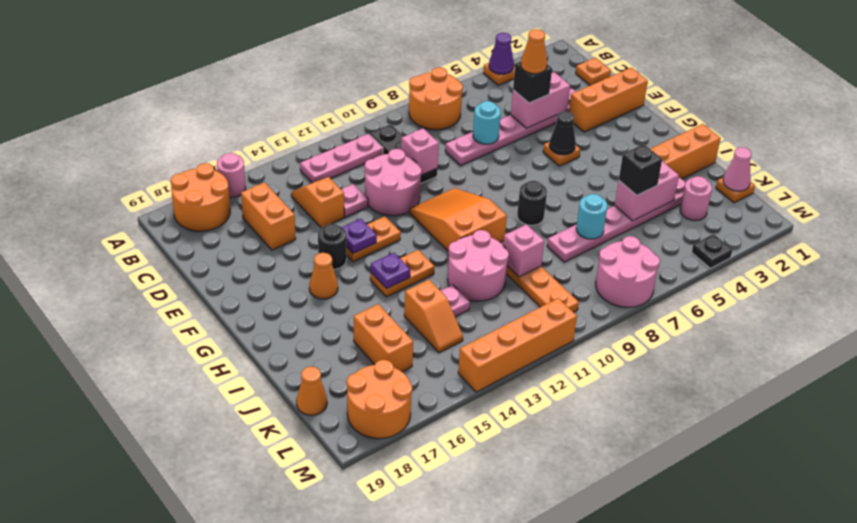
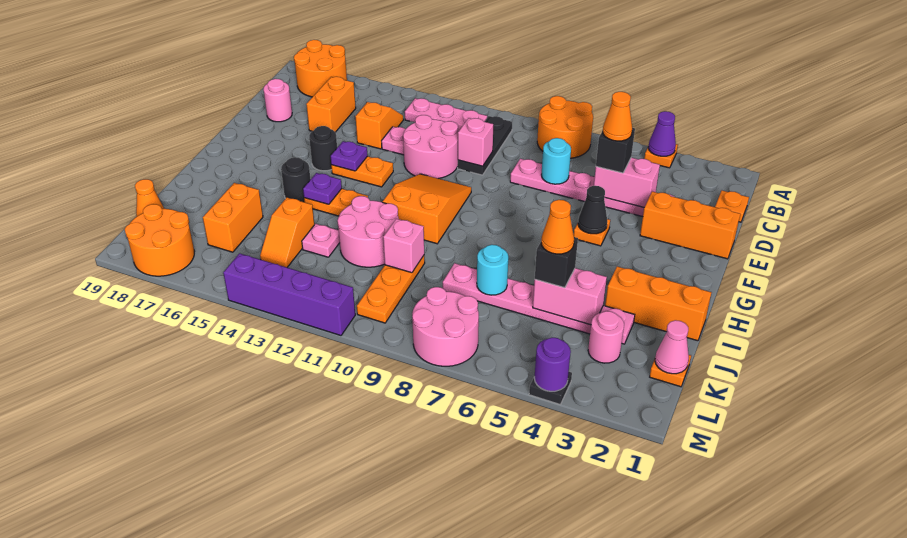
pink 1x1 round brick [217,153,246,197] -> pink 1x1 round brick moved to [263,79,292,122]
orange 1x1 cone [309,253,338,299] -> orange 1x1 cone moved to [541,200,574,254]
black 1x1 round brick [517,181,547,225] -> black 1x1 round brick moved to [281,157,311,202]
none -> purple 1x1 round brick [534,337,571,391]
orange 1x4 brick [458,298,577,392] -> purple 1x4 brick [223,253,355,335]

